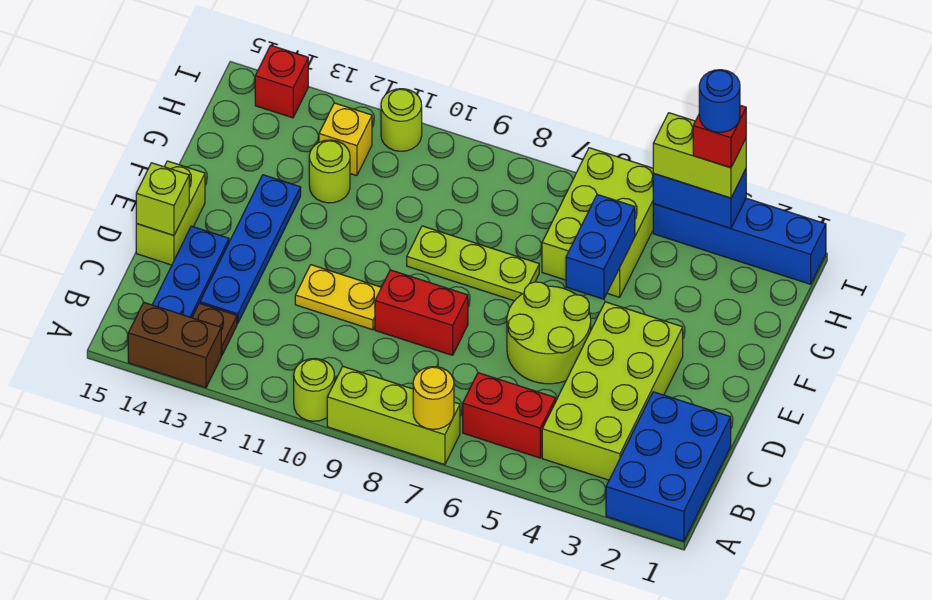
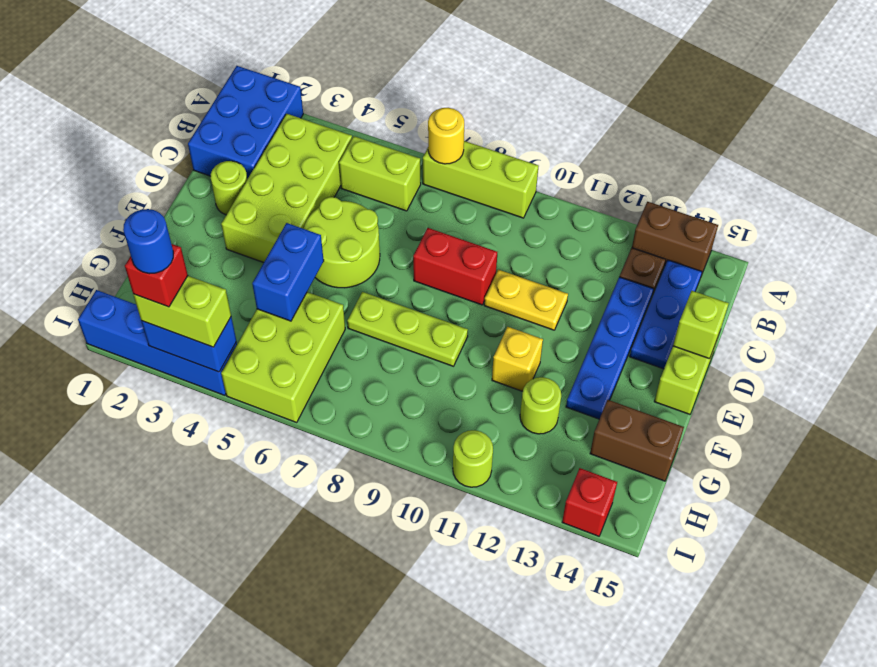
lime 1x1 round brick [294,358,335,421] -> lime 1x1 round brick moved to [211,161,247,215]
red 1x2 brick [463,373,556,458] -> lime 1x2 brick [339,136,421,211]
none -> brown 1x2 brick [590,400,684,481]
yellow 1x1 brick [319,103,372,176] -> yellow 1x1 brick moved to [492,327,543,391]

